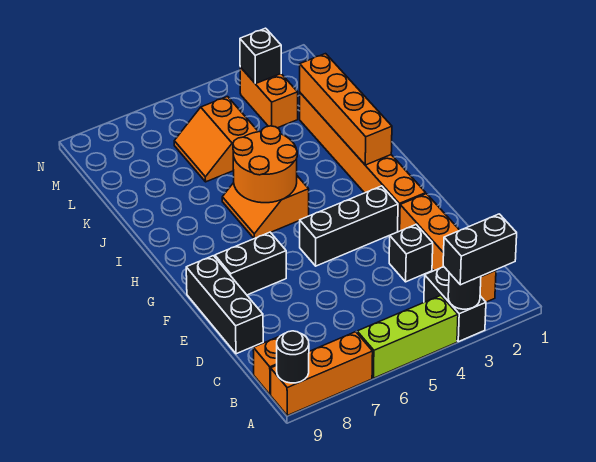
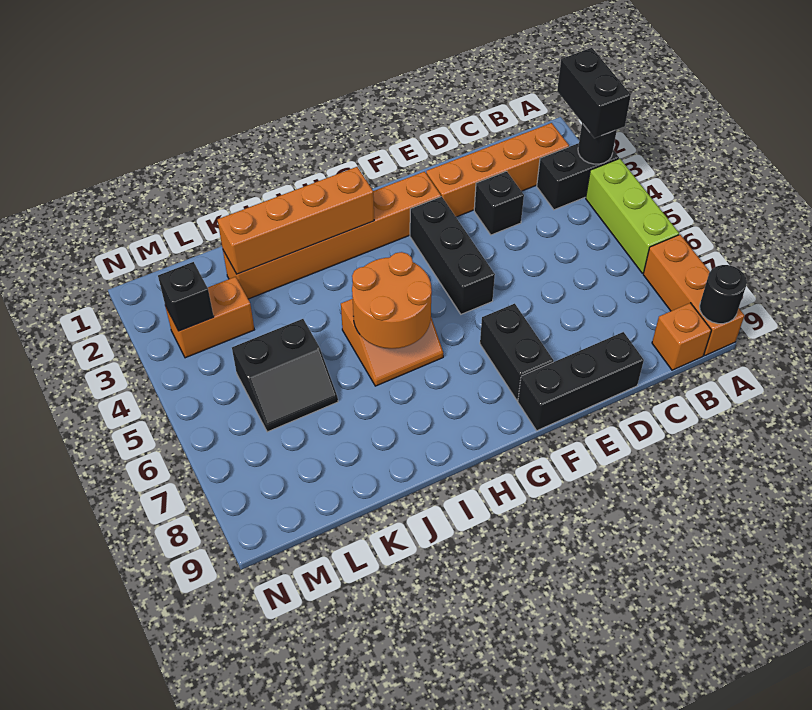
orange 2x2 slope [174,97,258,182] -> black 2x2 slope [232,319,338,432]

